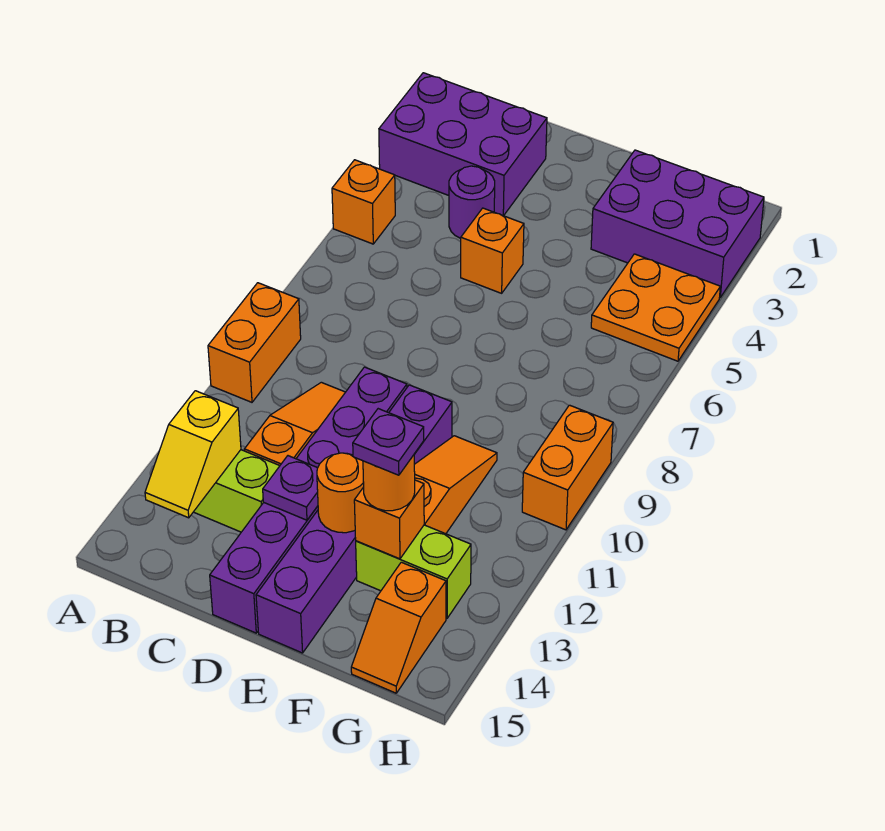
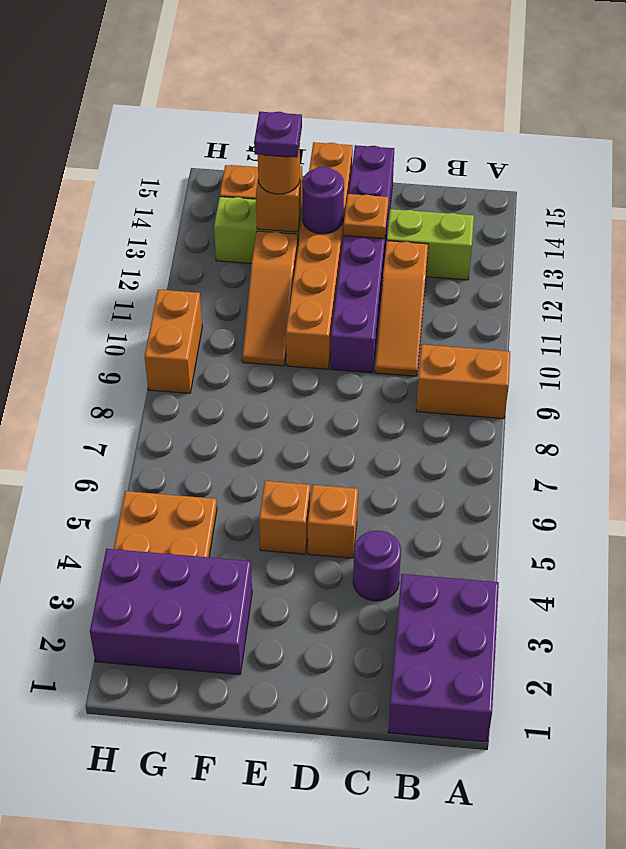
purple 2x3 brick [379,73,547,216] -> purple 2x3 brick turned to [388,574,499,742]
orange 1x1 brick [332,160,395,244] -> orange 1x1 brick moved to [259,481,310,554]
orange 1x2 brick [208,283,301,402] -> orange 1x2 brick turned to [416,345,510,419]
yellow 1x2 slope [145,391,241,518] -> none
purple 1x1 plate [263,456,318,520] -> orange 1x1 plate [344,194,388,239]
purple 1x6 brick [256,385,452,653] -> orange 1x6 brick [286,142,353,369]
orange 1x1 round brick [317,453,364,533] -> purple 1x1 round brick [302,167,344,234]

